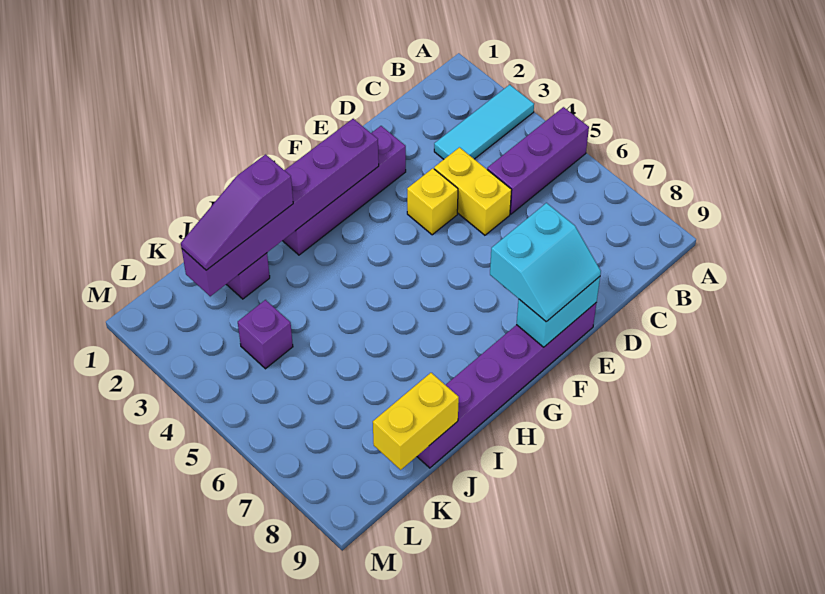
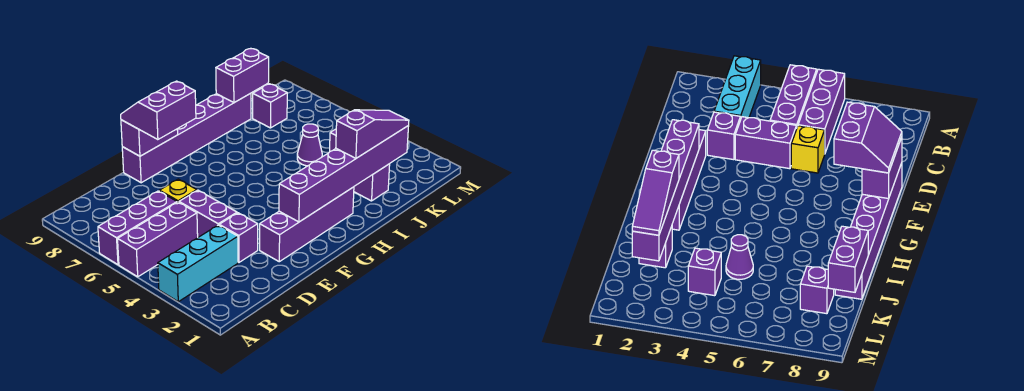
cyan 1x3 tile [434,85,534,159] -> cyan 1x3 brick [158,225,238,302]
none -> purple 1x3 brick [98,191,177,265]
none -> purple 1x1 brick [219,213,258,262]
yellow 1x2 brick [434,147,512,235] -> purple 1x2 brick [179,190,237,237]
yellow 1x1 brick [407,168,458,235] -> yellow 1x1 brick moved to [159,179,197,202]
cyan 2x2 slope [490,203,601,322] -> purple 2x2 slope [121,81,196,140]
cyan 1x2 brick [516,277,600,347] -> purple 1x2 brick [121,120,178,156]
none -> purple 1x1 cone [297,124,322,166]
yellow 1x2 brick [373,373,459,470] -> purple 1x2 brick [216,49,269,103]
none -> purple 1x1 brick [253,84,287,128]

